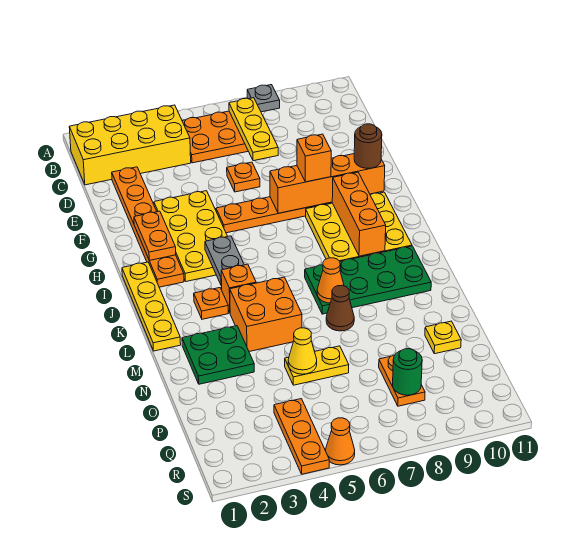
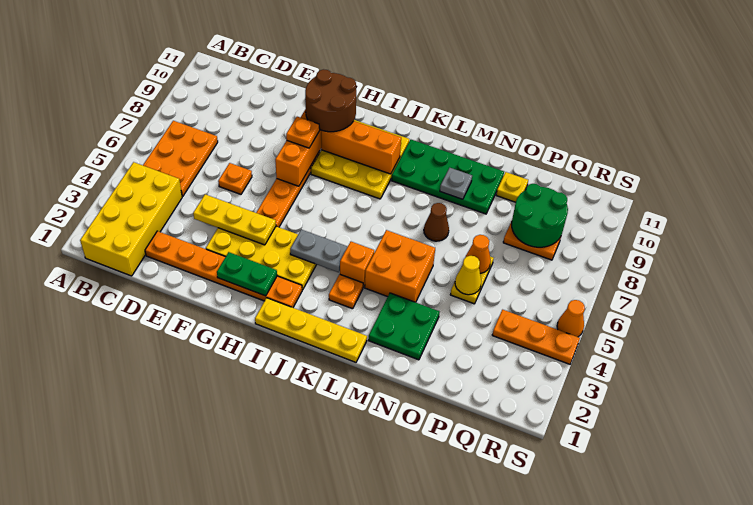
grey 1x1 plate [247,85,280,112] -> grey 1x1 plate moved to [440,168,472,199]
yellow 1x3 plate [229,98,278,161] -> yellow 1x3 plate moved to [193,194,276,245]
orange 1x2 plate [134,211,176,260] -> green 1x2 plate [217,252,277,296]
orange 1x1 brick [297,134,331,182] -> orange 1x1 plate [286,117,320,148]
brown 1x1 round brick [354,124,382,168] -> brown 2x2 round brick [305,69,356,132]
green 2x4 plate [305,246,431,314] -> green 2x4 plate turned to [391,140,504,214]
orange 1x1 cone [317,258,344,303] -> orange 1x1 cone moved to [465,235,491,273]
green 1x1 round brick [393,349,422,395] -> green 2x2 round brick [512,184,568,247]

